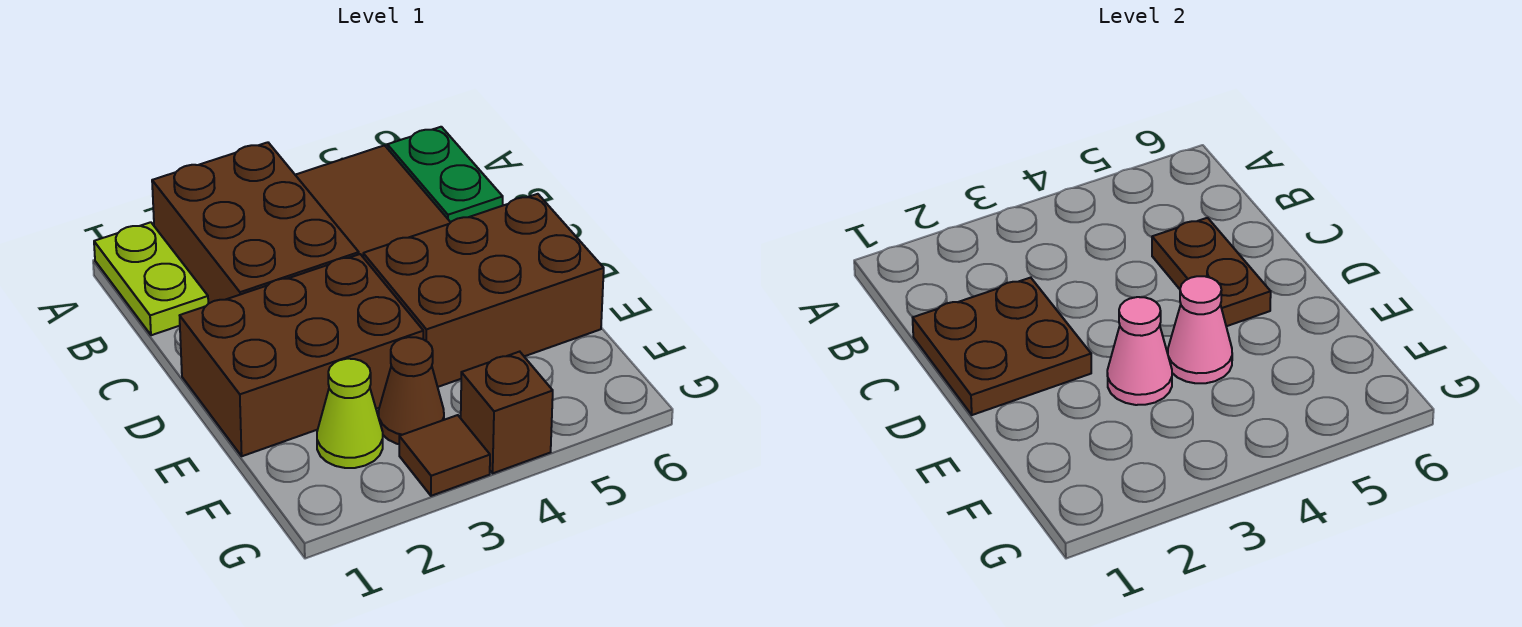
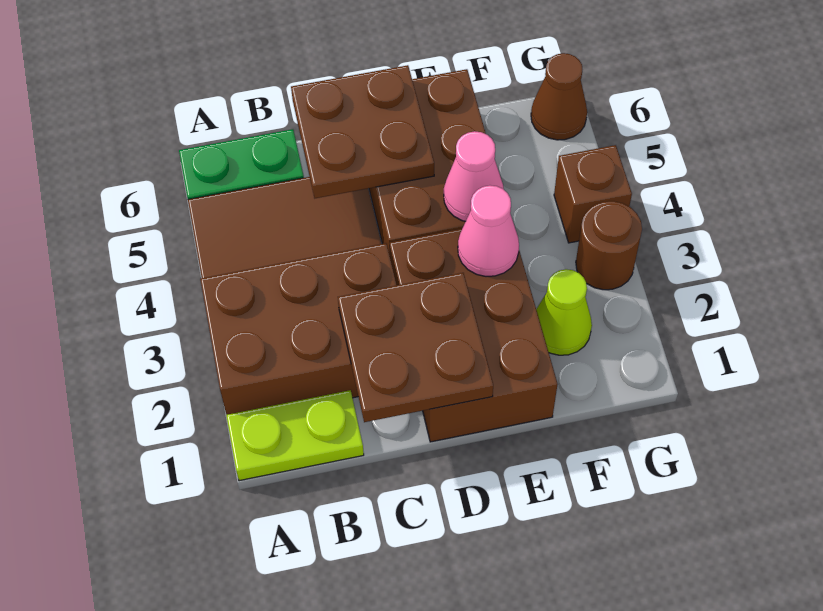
brown 1x2 plate [1152,218,1271,326] -> brown 2x2 plate [291,65,434,198]
brown 1x1 cone [379,337,444,444] -> brown 1x1 cone moved to [531,53,587,140]
brown 1x1 tile [399,415,490,496] -> brown 1x1 round brick [576,201,642,290]

